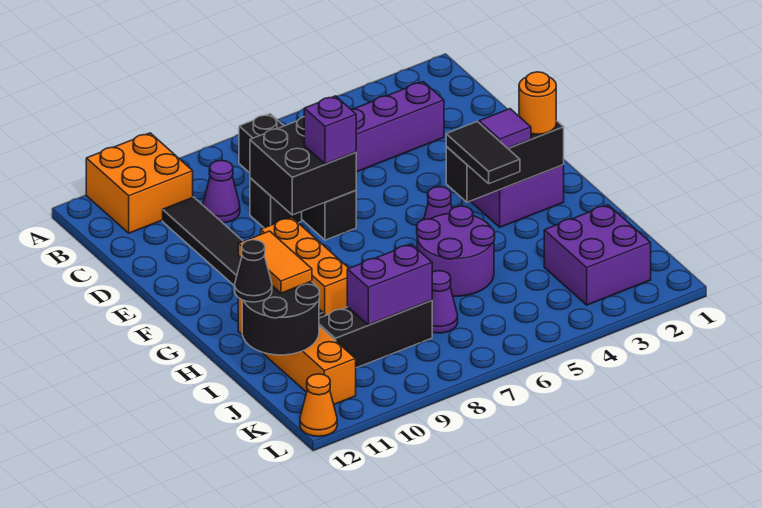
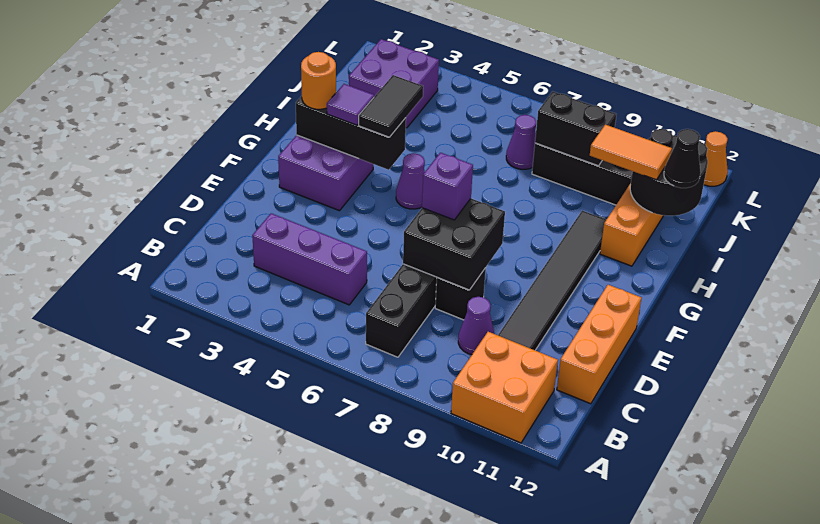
orange 1x3 brick [261,217,349,317] -> orange 1x3 brick moved to [557,285,641,404]
purple 2x2 round brick [417,206,495,296] -> none
orange 1x2 tile [238,231,312,293] -> orange 1x2 tile turned to [590,125,672,180]
purple 1x2 brick [347,244,432,325] -> black 1x2 brick [535,91,617,166]

